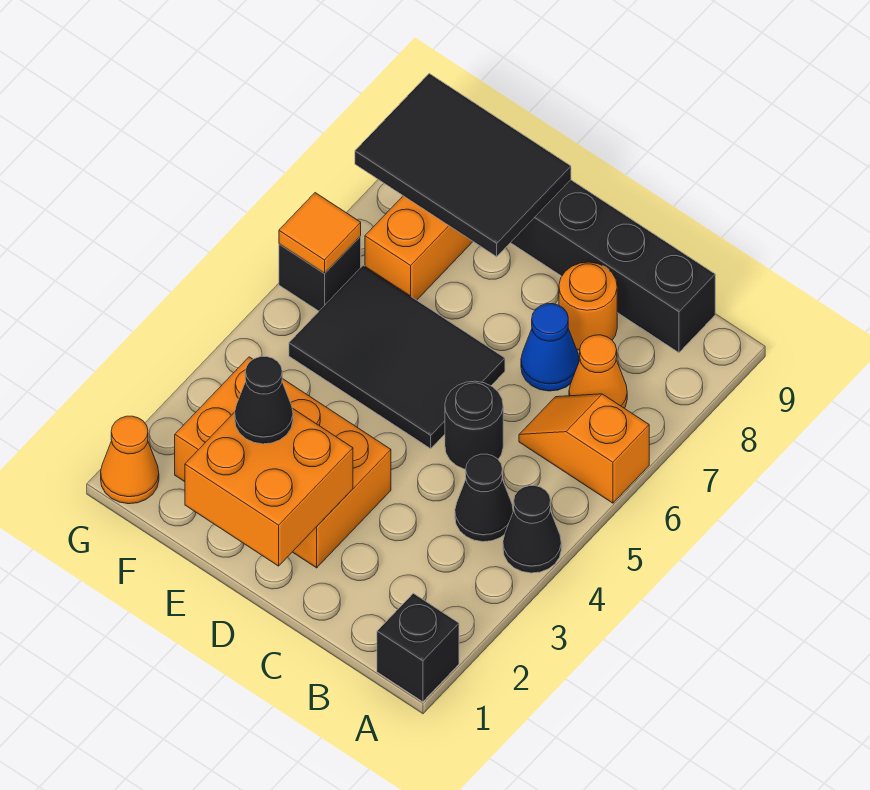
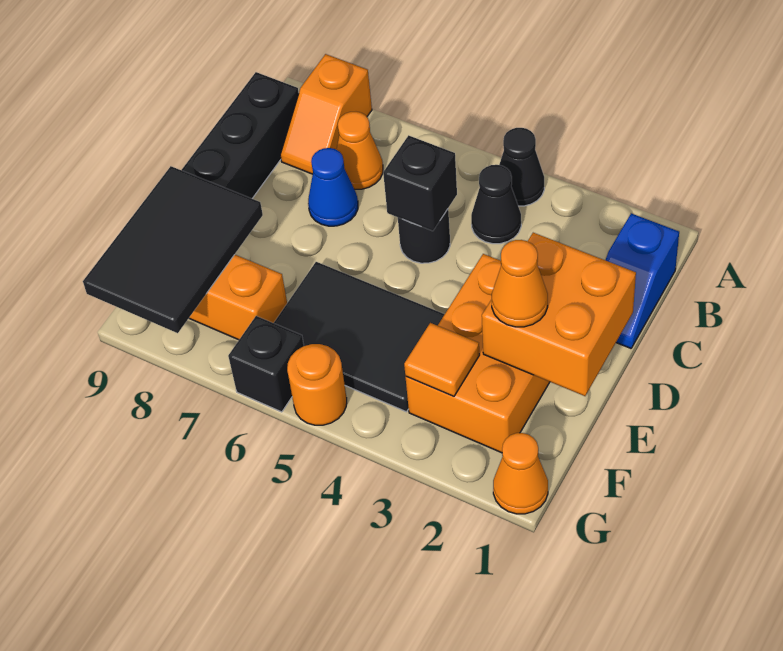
black 1x1 brick [377,593,459,702] -> black 1x1 brick moved to [383,135,457,231]
orange 1x2 slope [519,394,649,503] -> orange 1x2 slope moved to [280,54,372,174]
none -> blue 1x2 slope [606,213,679,348]
orange 1x1 round brick [559,262,617,350] -> orange 1x1 round brick moved to [287,344,347,425]
black 2x3 tile [289,266,505,448] -> black 2x3 tile turned to [274,262,445,412]
black 1x1 cone [235,357,293,444] -> orange 1x1 cone [492,240,548,327]
orange 1x1 tile [279,193,361,273] -> orange 1x1 tile moved to [404,323,479,396]

